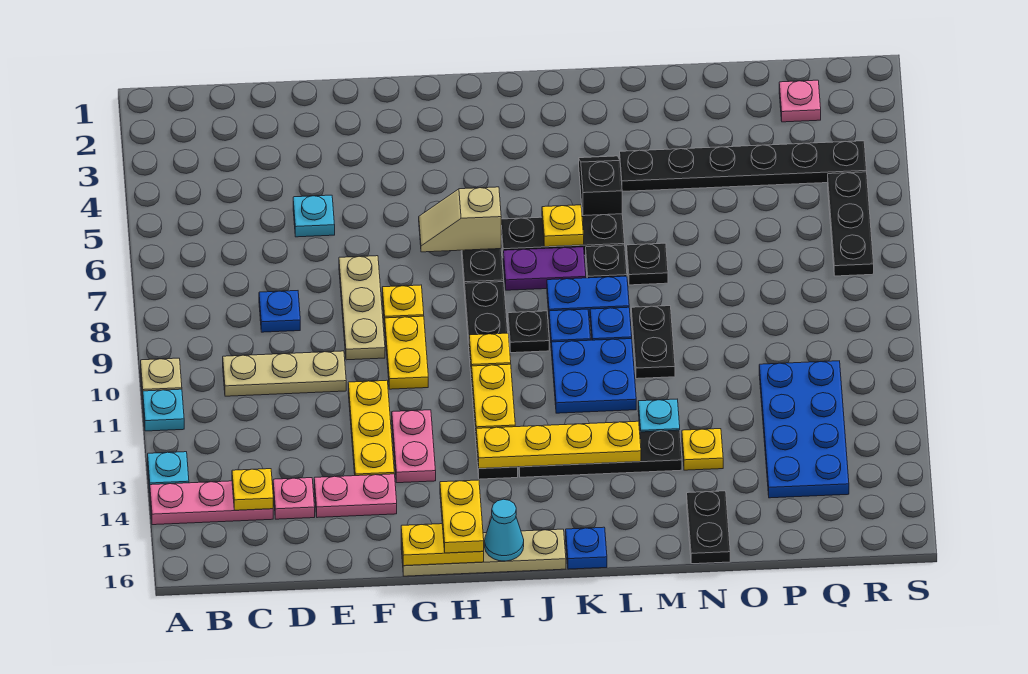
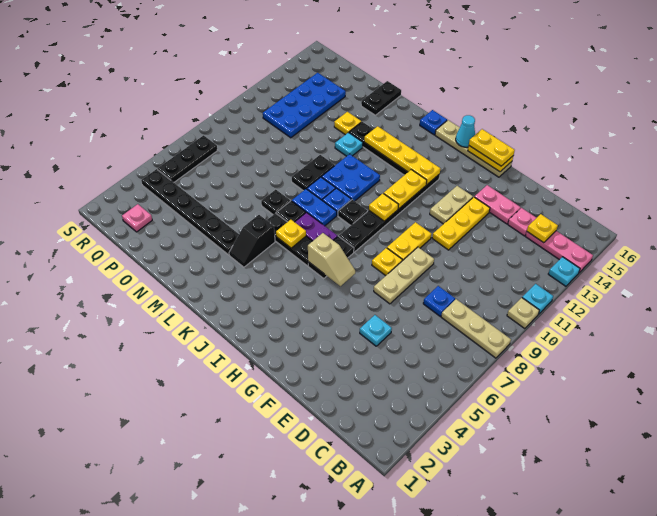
tan 1x3 plate [223,351,346,396] -> tan 1x3 plate moved to [441,299,511,358]
pink 1x2 plate [392,410,436,483] -> tan 1x2 plate [430,186,473,224]
yellow 1x2 plate [440,480,484,553] -> yellow 1x2 plate turned to [469,129,515,166]

